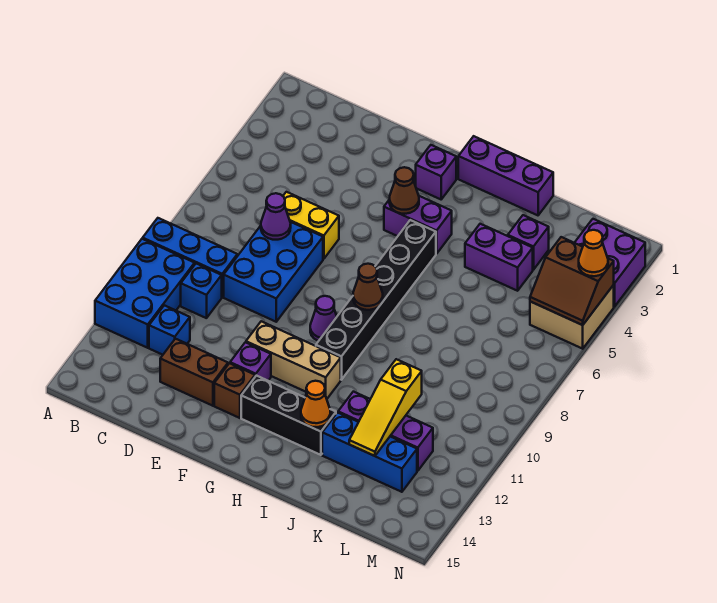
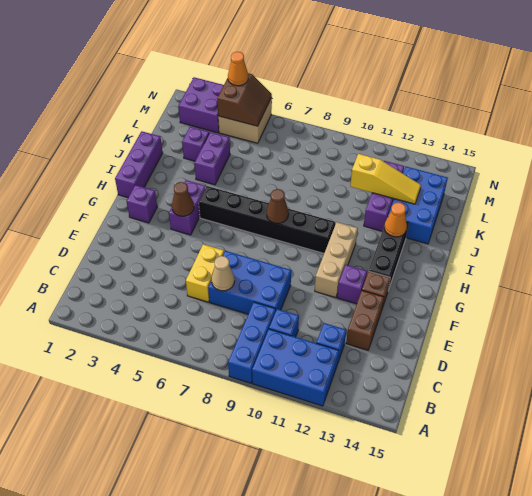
purple 1x1 cone [261,193,291,240] -> tan 1x1 cone [211,256,235,291]
purple 1x1 cone [310,296,337,341] -> none
blue 1x3 brick [322,413,417,492] -> blue 2x3 brick [388,167,448,244]

